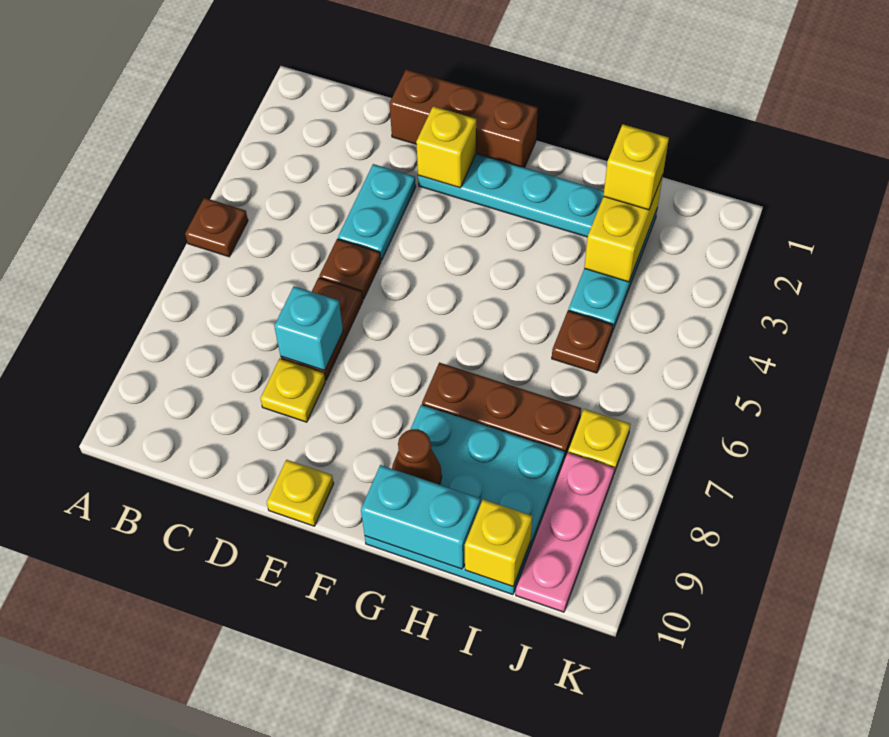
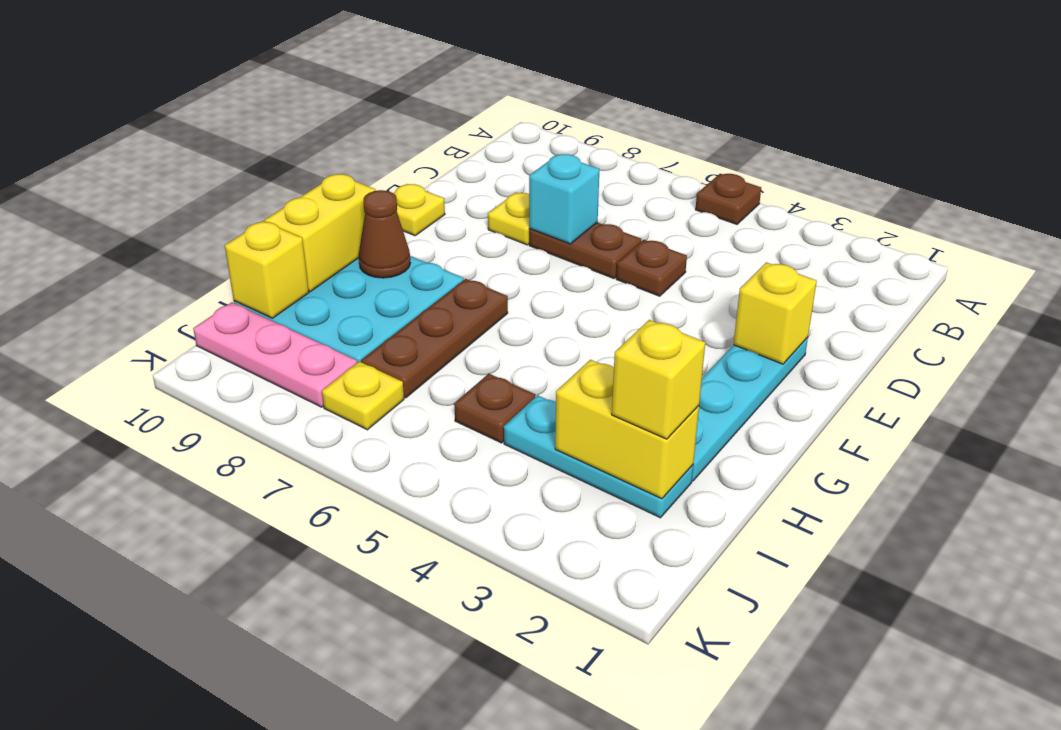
brown 1x3 brick [390,69,538,168] -> none
cyan 1x2 plate [338,164,416,260] -> none
cyan 1x2 brick [361,465,480,569] -> yellow 1x2 brick [265,174,376,291]

